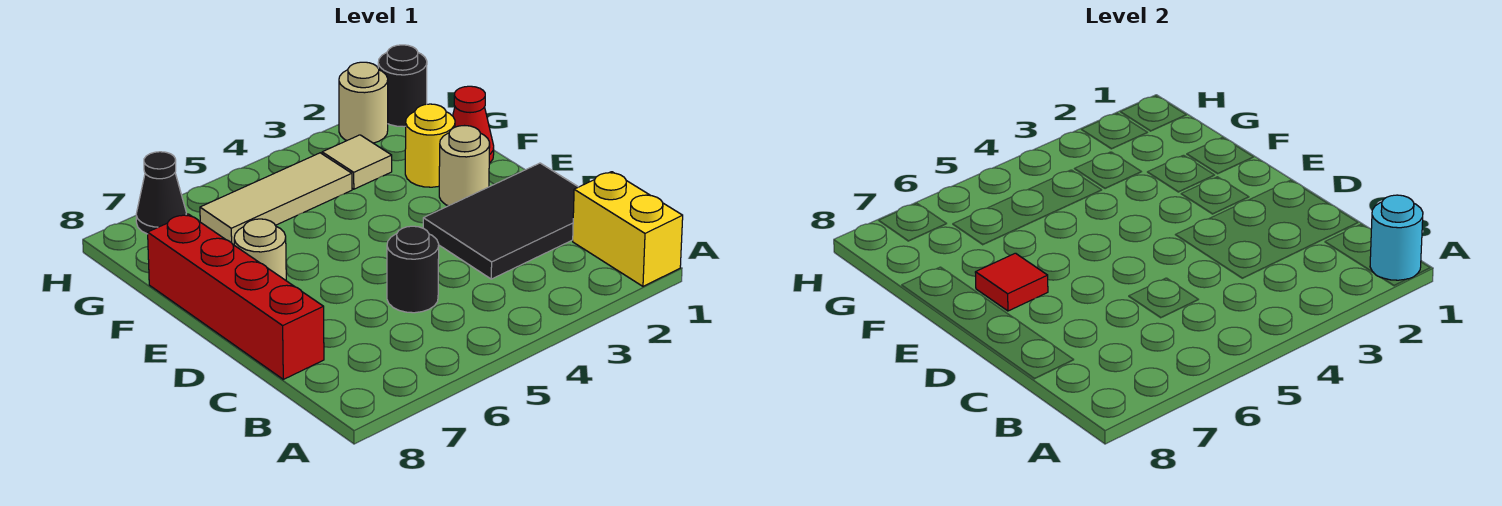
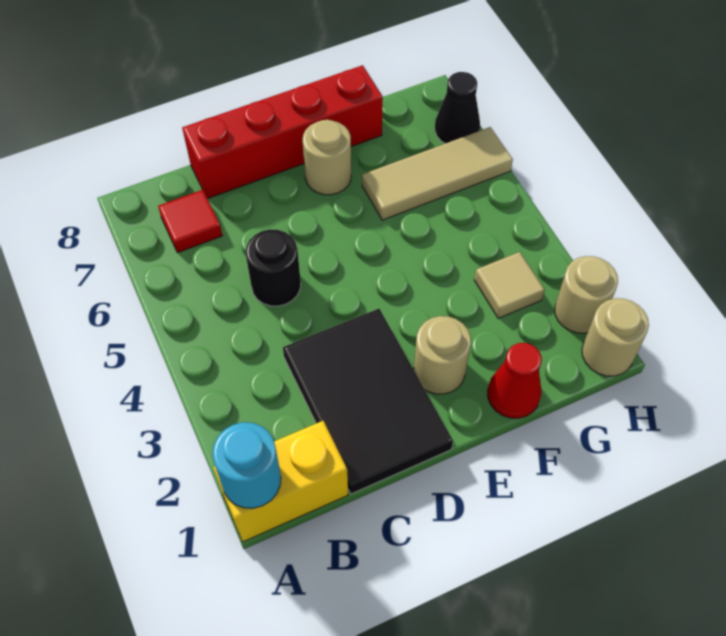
red 1x1 tile [975,253,1048,311] -> red 1x1 tile moved to [158,190,222,253]
yellow 1x1 round brick [405,104,455,187] -> none
tan 1x3 tile [200,153,352,245] -> tan 1x3 tile turned to [362,127,513,220]
black 1x1 round brick [378,45,427,127] -> tan 1x1 round brick [582,298,649,376]

